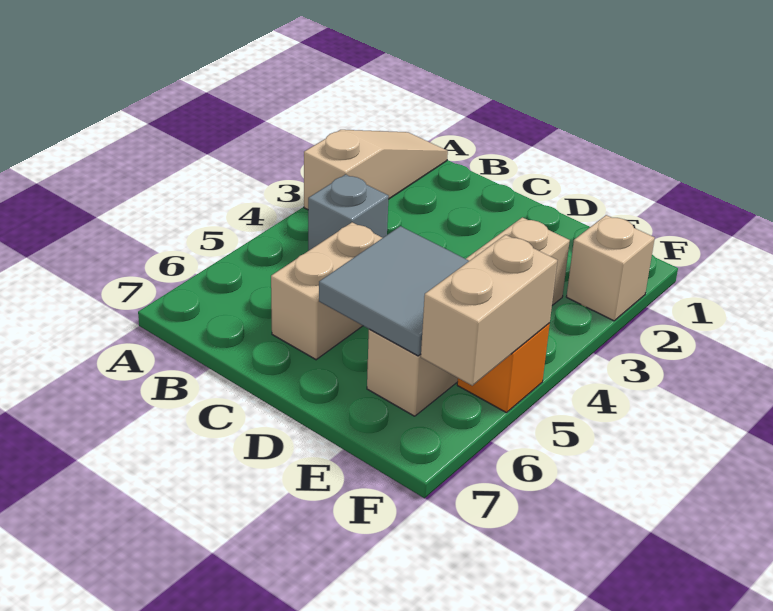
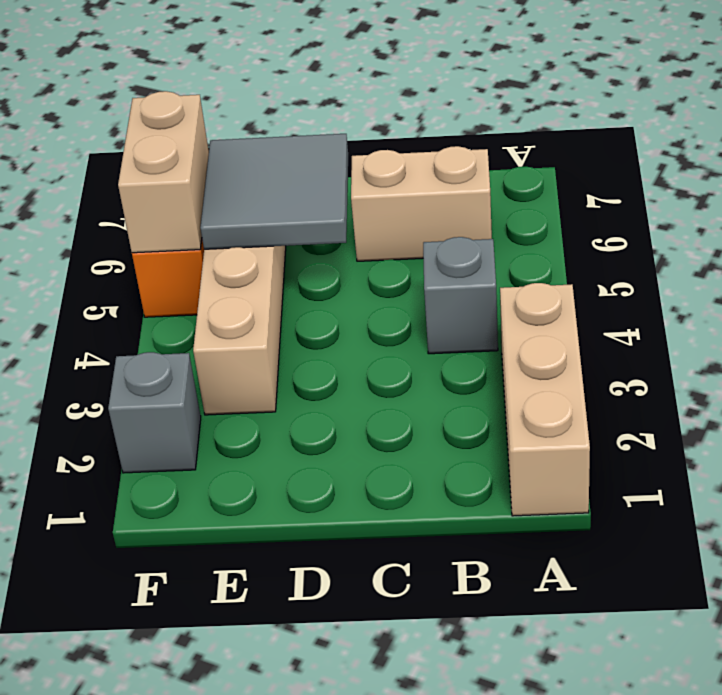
tan 1x3 slope [304,130,448,210] -> tan 1x3 brick [500,283,590,516]
tan 1x2 brick [271,222,382,360] -> tan 1x2 brick turned to [351,146,492,261]
tan 1x1 brick [566,215,655,321] -> grey 1x1 brick [108,352,201,473]

